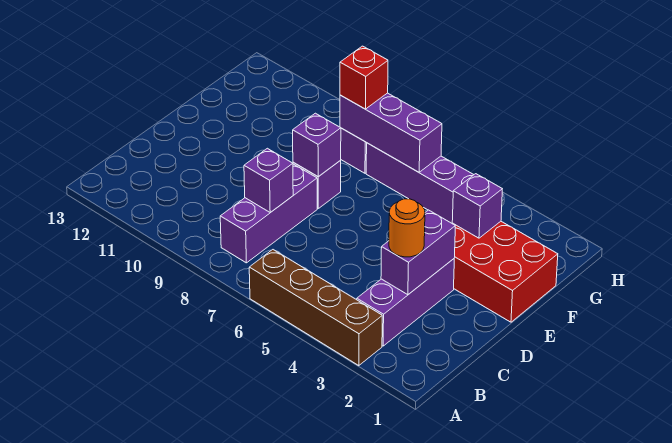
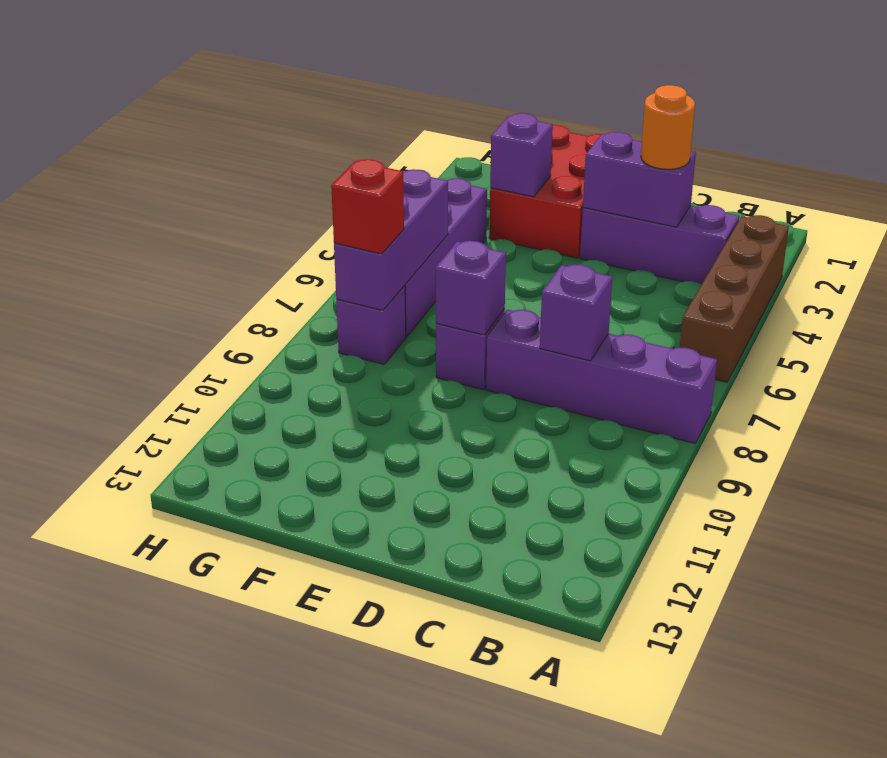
purple 1x3 brick [220,164,317,263] -> purple 1x4 brick [486,310,717,443]

